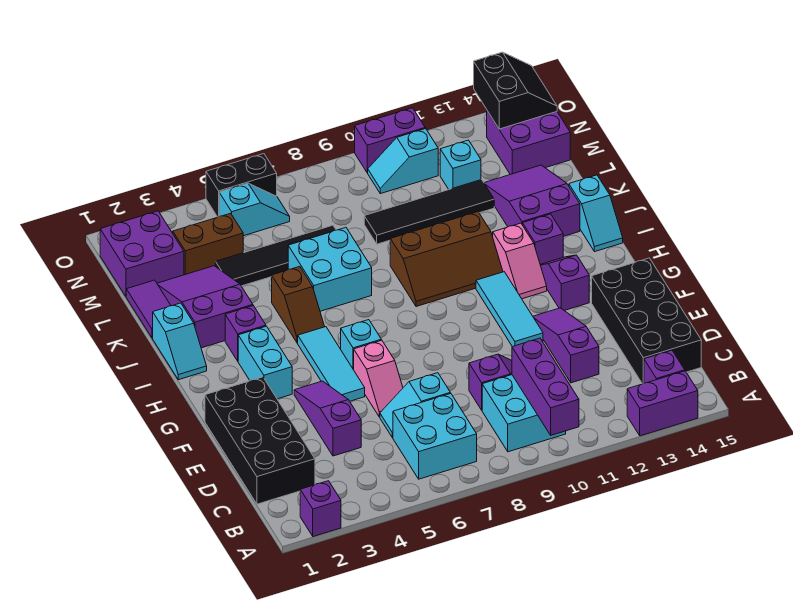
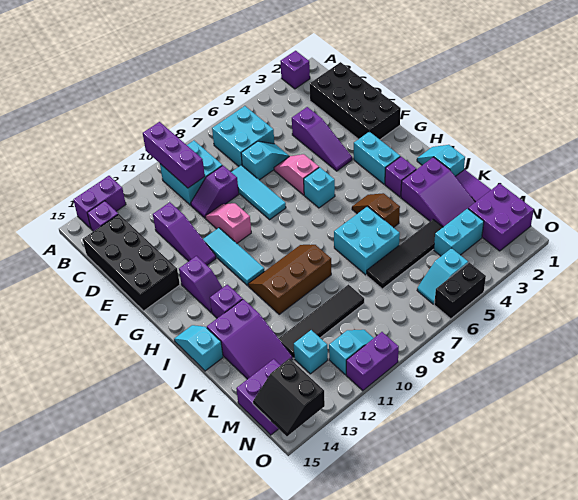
cyan 1x3 tile [298,327,365,401] -> cyan 1x3 tile moved to [231,165,286,220]
pink 1x2 slope [492,223,547,299] -> pink 1x2 slope moved to [205,203,251,243]
brown 1x2 brick [173,213,243,275] -> cyan 1x2 brick [434,209,484,256]

